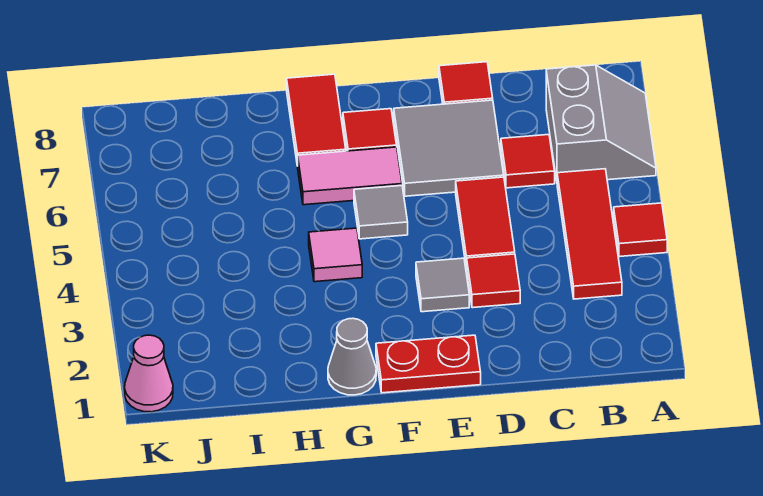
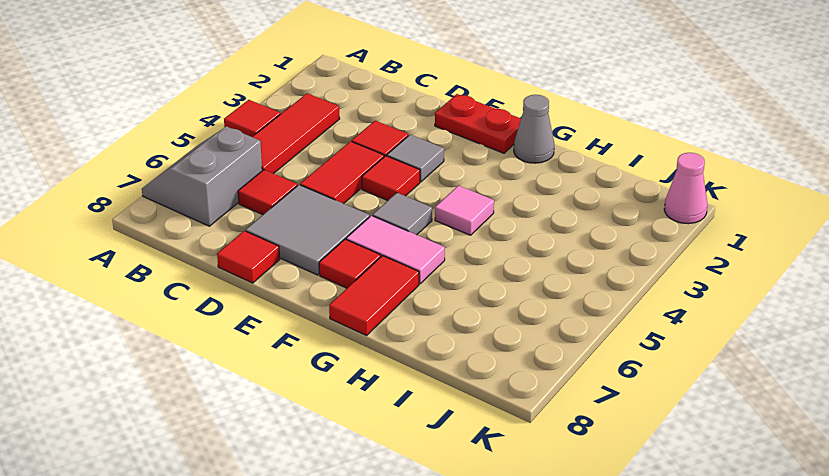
none -> red 1x1 tile [362,156,420,201]

